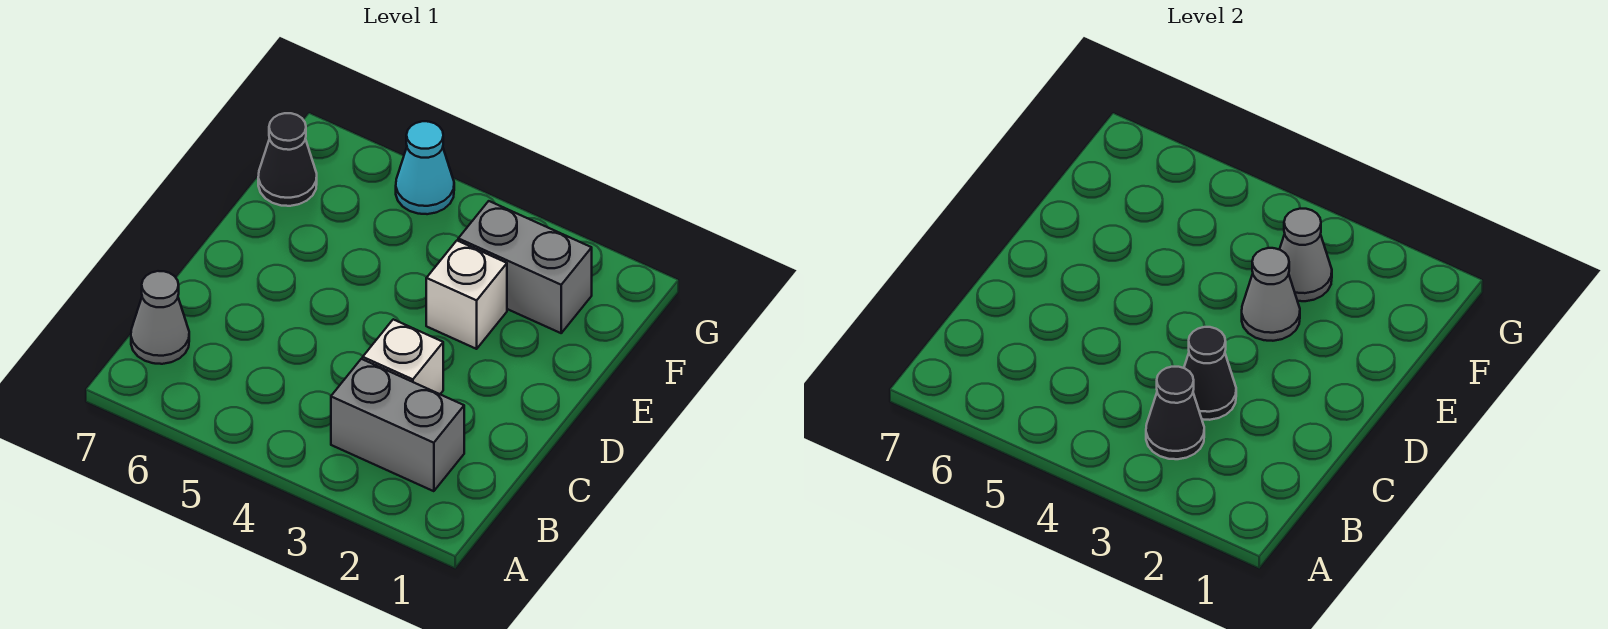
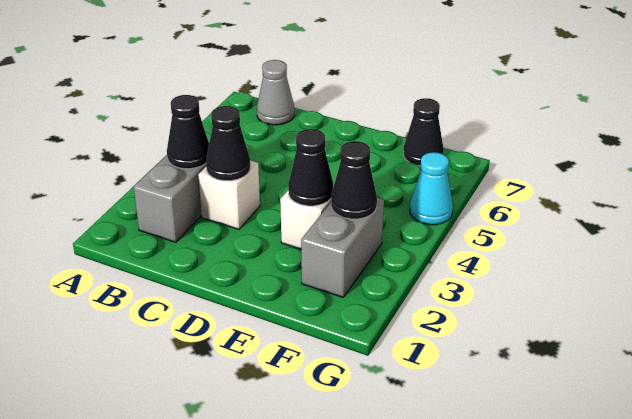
grey 1x1 cone [1242,248,1300,341] -> black 1x1 cone [288,129,333,206]
grey 1x1 cone [1279,209,1332,301] -> black 1x1 cone [331,141,377,219]

